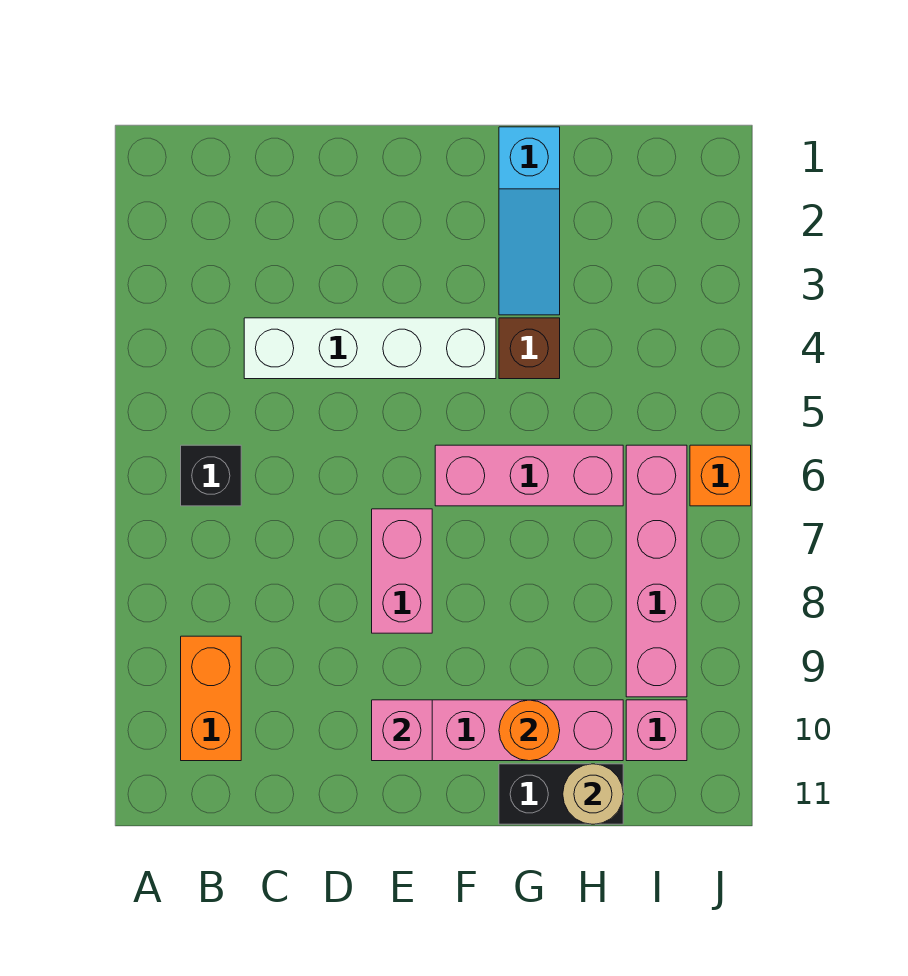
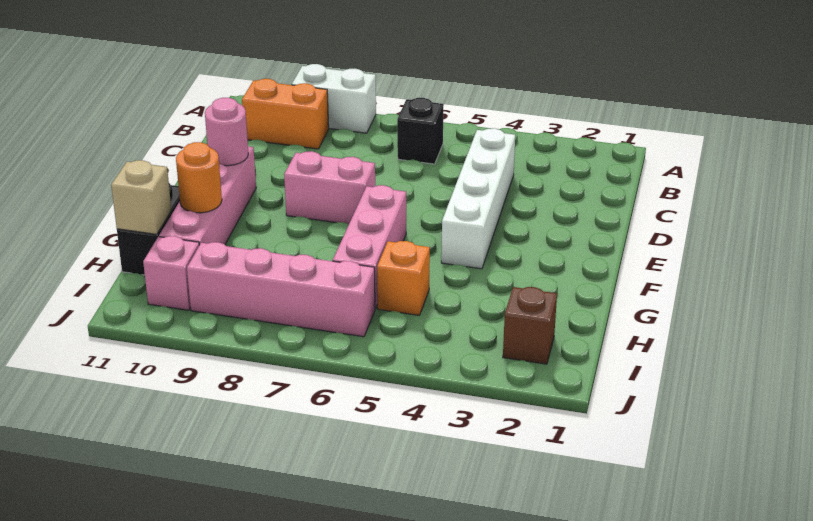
none -> white 1x2 brick [292,64,376,133]
pink 1x1 brick [372,700,432,761] -> pink 1x1 round brick [205,98,248,166]
cyan 1x3 slope [499,127,560,315] -> none
brown 1x1 brick [499,318,560,379] -> brown 1x1 brick moved to [503,287,557,364]
tan 1x1 round brick [563,764,623,824] -> tan 1x1 brick [111,160,171,234]
orange 1x1 brick [690,445,751,506] -> orange 1x1 brick moved to [377,241,430,315]

